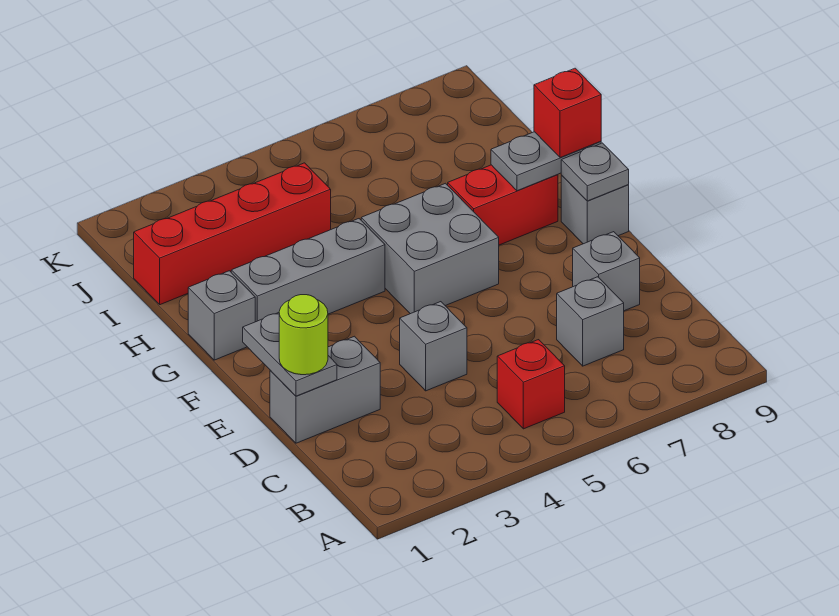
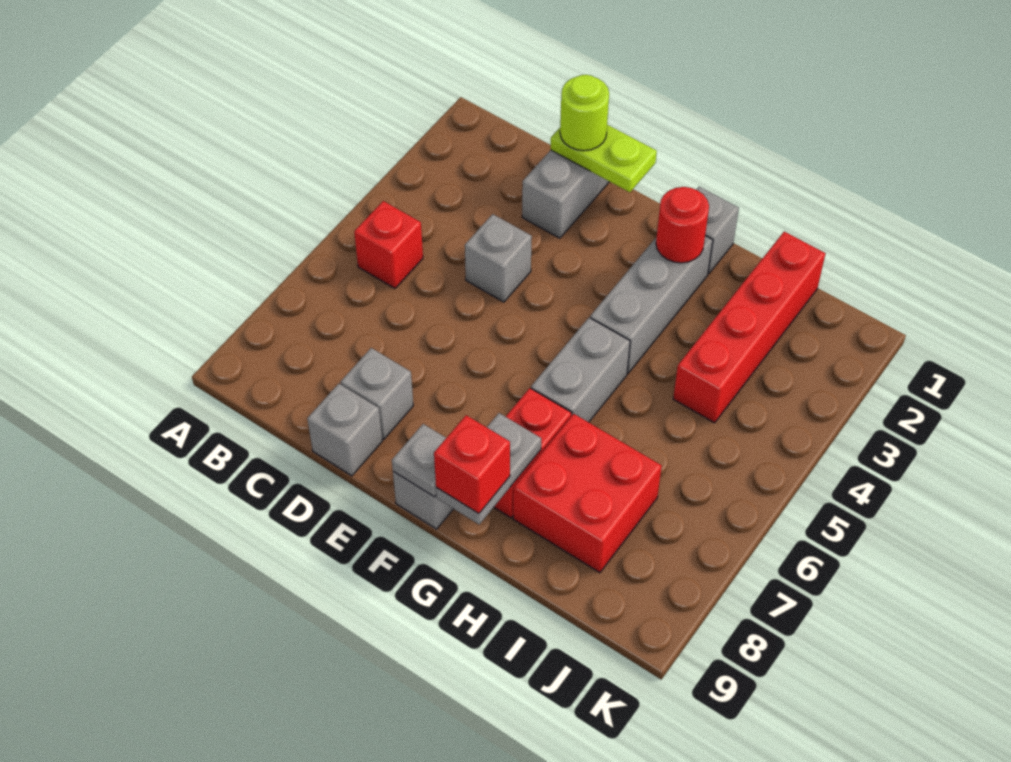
grey 1x1 brick [557,277,624,366] -> grey 1x1 brick moved to [307,384,382,476]
grey 1x2 plate [243,313,337,396] -> lime 1x2 plate [551,125,657,192]
grey 2x2 brick [361,183,499,314] -> grey 1x2 brick [531,318,630,422]
none -> red 1x1 round brick [656,187,709,263]
none -> red 2x2 brick [513,414,662,573]

